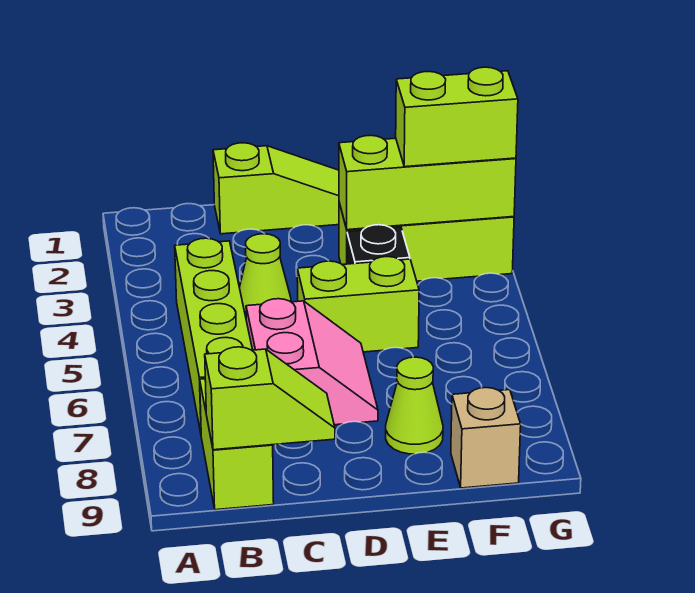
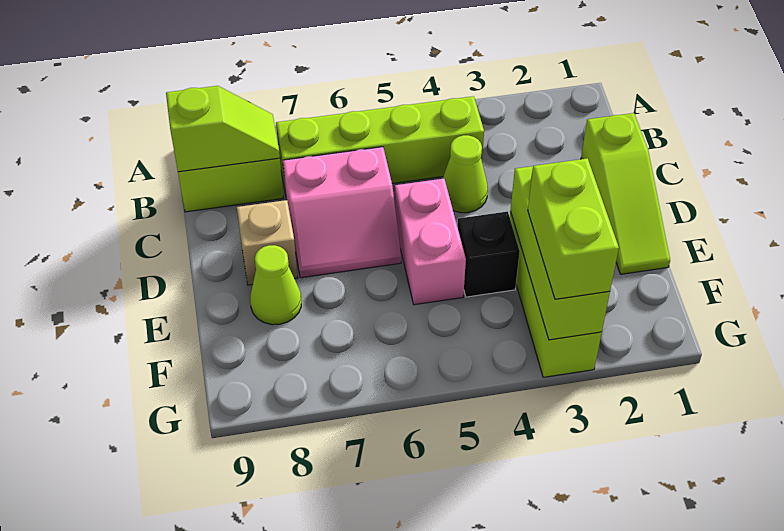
lime 1x2 slope [205,347,335,450] -> lime 1x2 slope turned to [166,86,280,172]
lime 1x2 brick [297,257,419,352] -> pink 1x2 brick [395,179,466,305]
tan 1x1 brick [451,388,521,488] -> tan 1x1 brick moved to [237,200,298,285]

